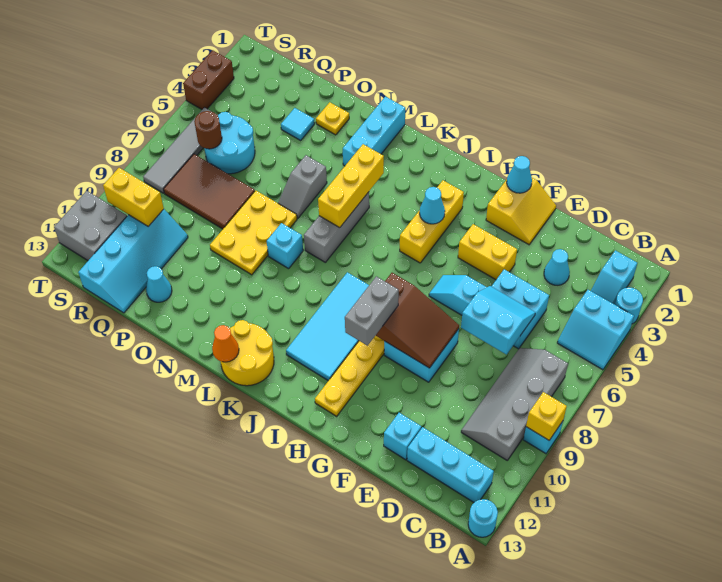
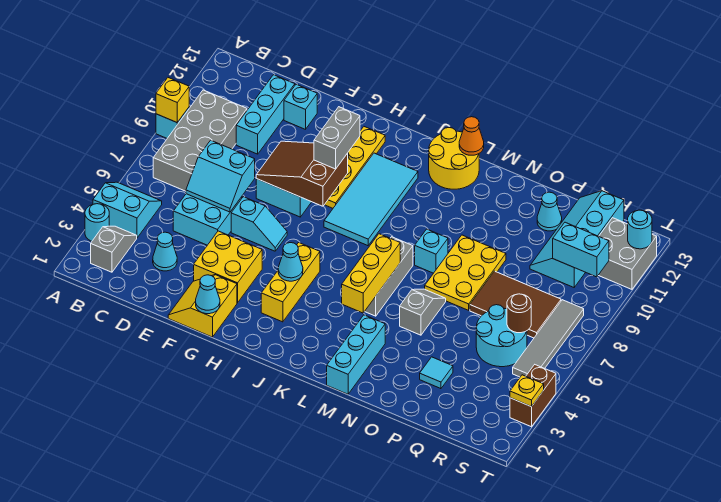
cyan 1x1 round brick [468,499,498,537] -> cyan 1x1 round brick moved to [628,210,652,249]
cyan 1x2 slope [591,250,637,305] -> grey 1x2 slope [91,226,137,272]
grey 2x4 slope [461,348,568,460] -> grey 2x4 brick [153,90,247,191]
cyan 1x3 brick [407,427,494,502] -> cyan 1x3 brick turned to [236,75,295,154]
yellow 1x2 brick [458,224,517,280] -> yellow 2x2 brick [194,231,262,303]
yellow 1x1 plate [316,102,349,135] -> yellow 1x1 plate moved to [510,375,544,407]
yellow 1x2 brick [103,168,164,226] -> cyan 1x2 brick [553,222,609,277]

